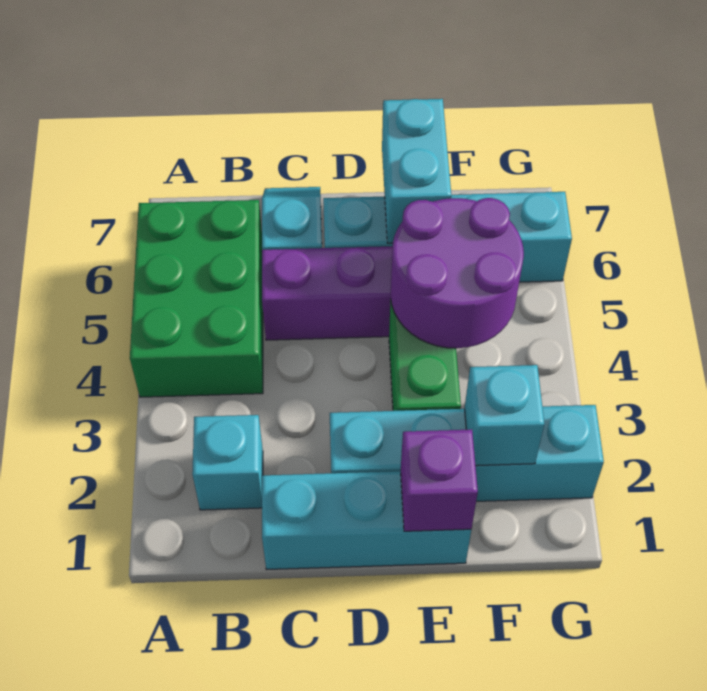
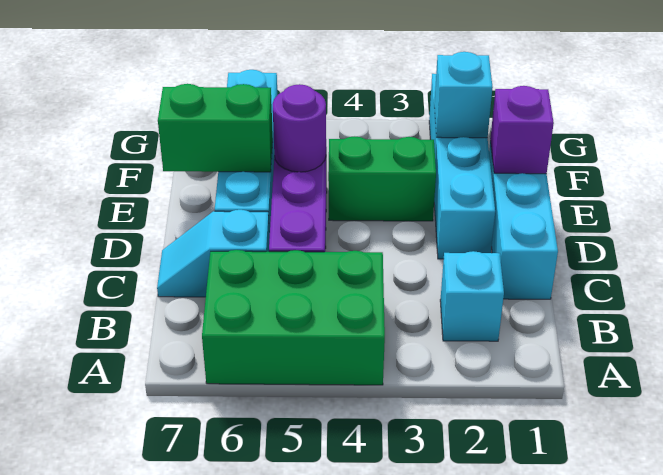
purple 2x2 round brick [391,198,524,348] -> purple 1x1 round brick [273,84,326,172]
cyan 1x2 brick [382,99,451,243] -> green 1x2 brick [158,84,273,172]

